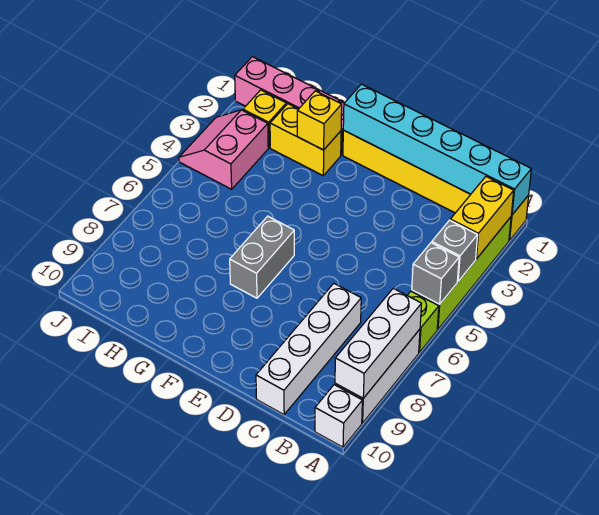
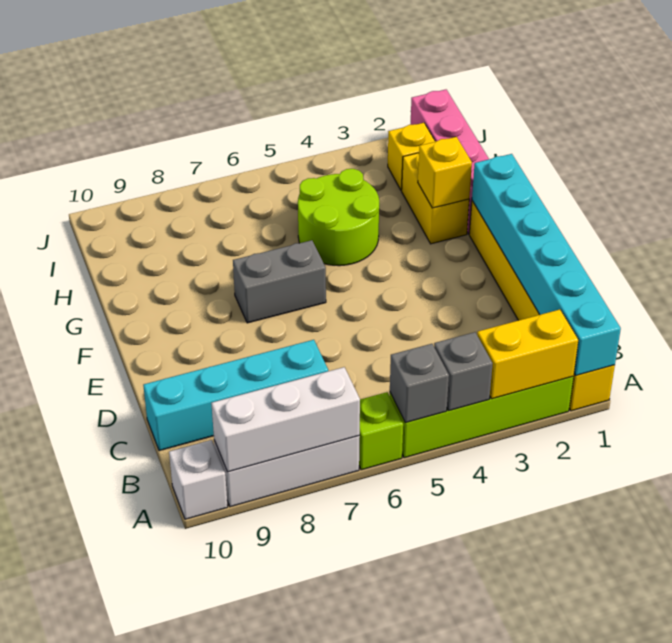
white 1x4 brick [256,283,361,415] -> cyan 1x4 brick [143,340,328,451]
none -> lime 2x2 round brick [298,169,379,266]
pink 2x2 slope [179,110,268,189] -> none

